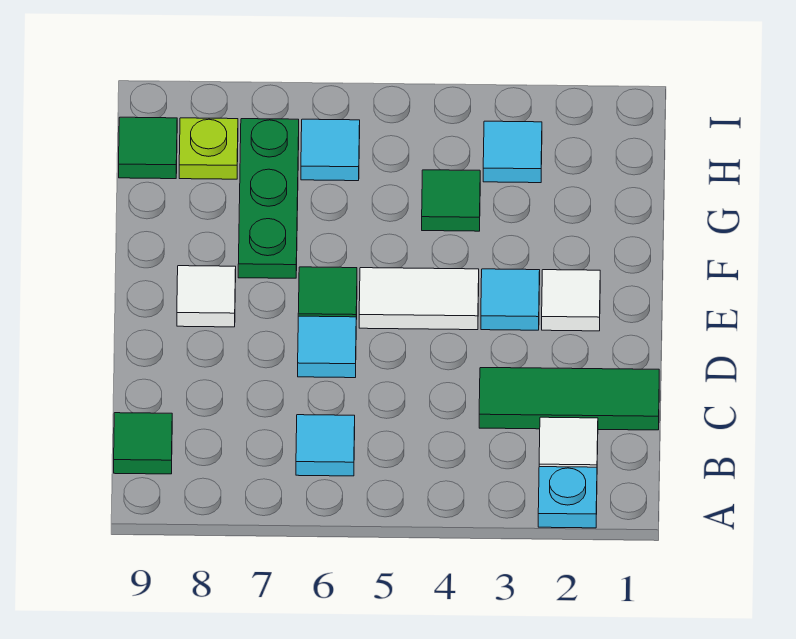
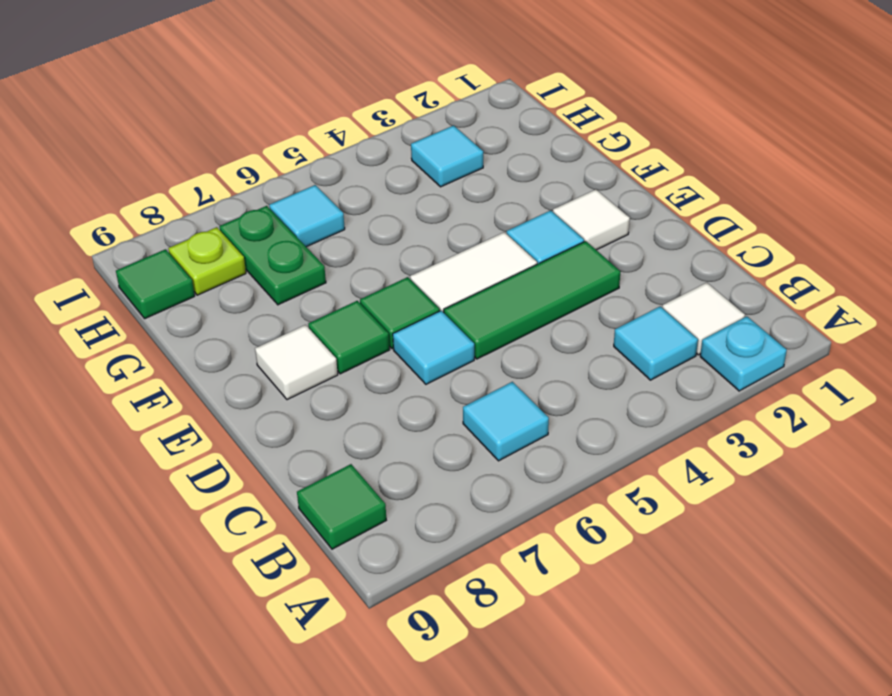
none -> cyan 1x1 tile [614,306,698,380]
green 1x3 tile [479,368,659,430] -> green 1x3 tile moved to [444,241,620,359]
green 1x3 plate [238,119,299,278] -> green 1x2 plate [219,206,326,305]
green 1x1 tile [422,170,480,231] -> green 1x1 tile moved to [308,301,390,374]

